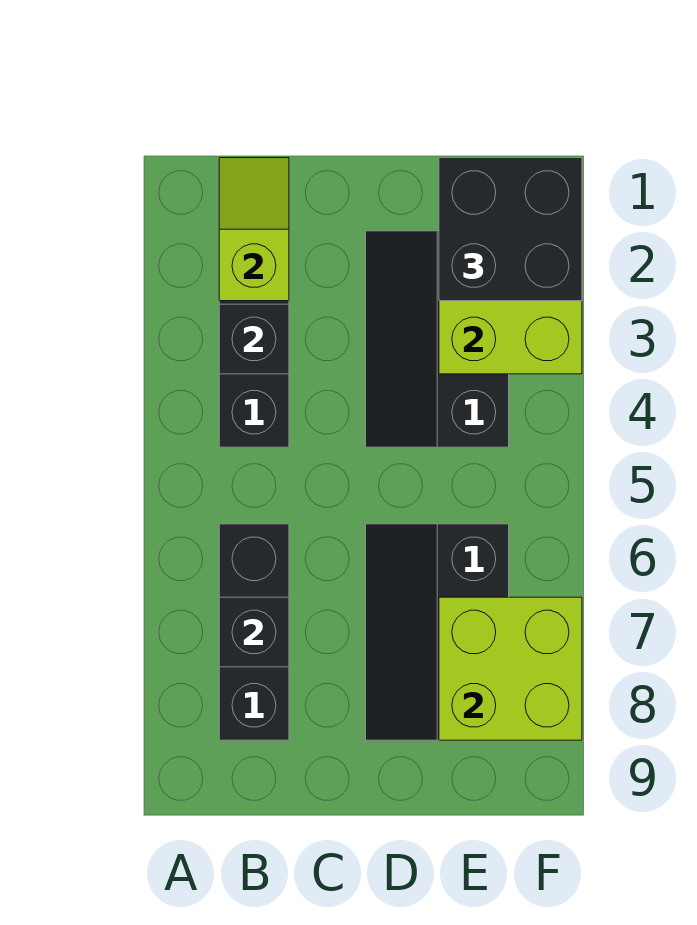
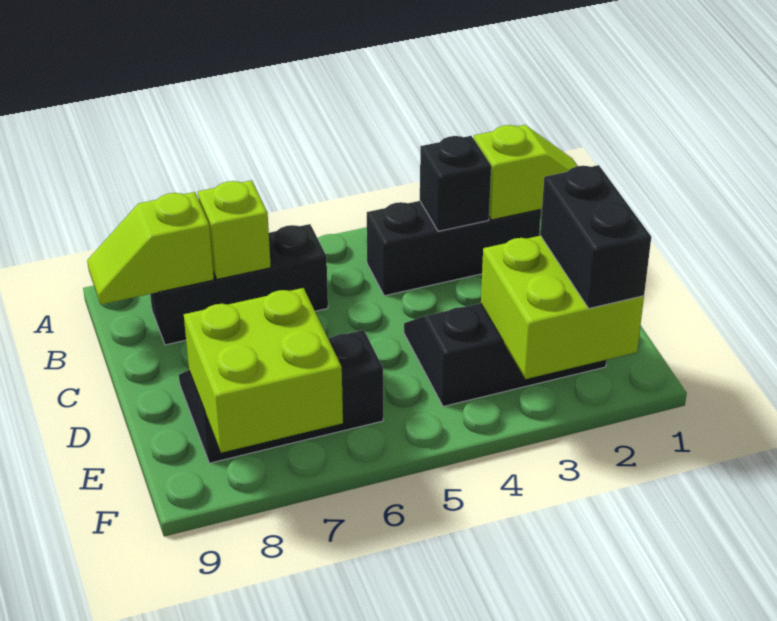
black 1x1 brick [219,597,289,667] -> lime 1x1 brick [198,180,271,279]
none -> lime 1x2 slope [87,192,214,304]
black 2x2 brick [439,158,582,301] -> black 1x2 brick [540,165,651,308]

